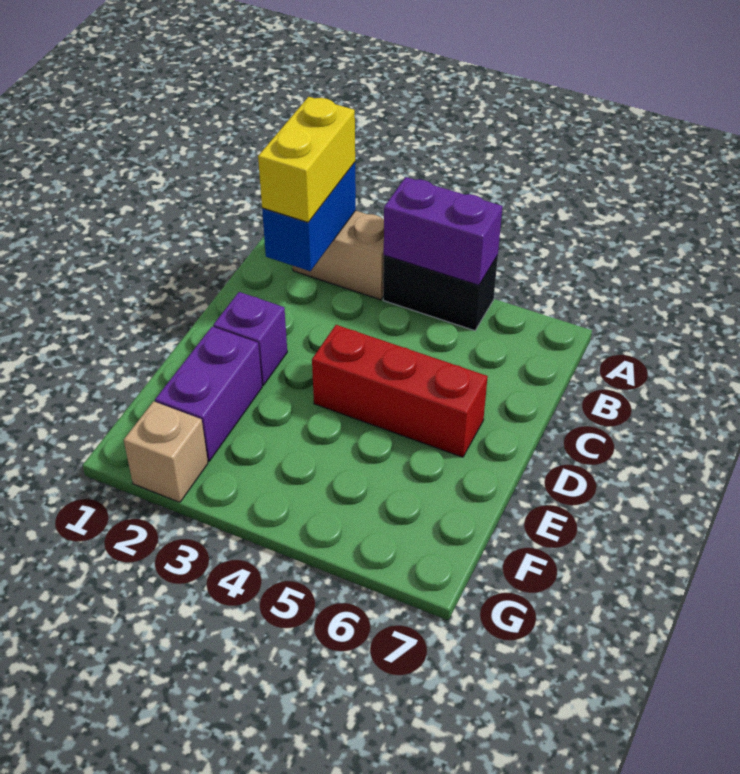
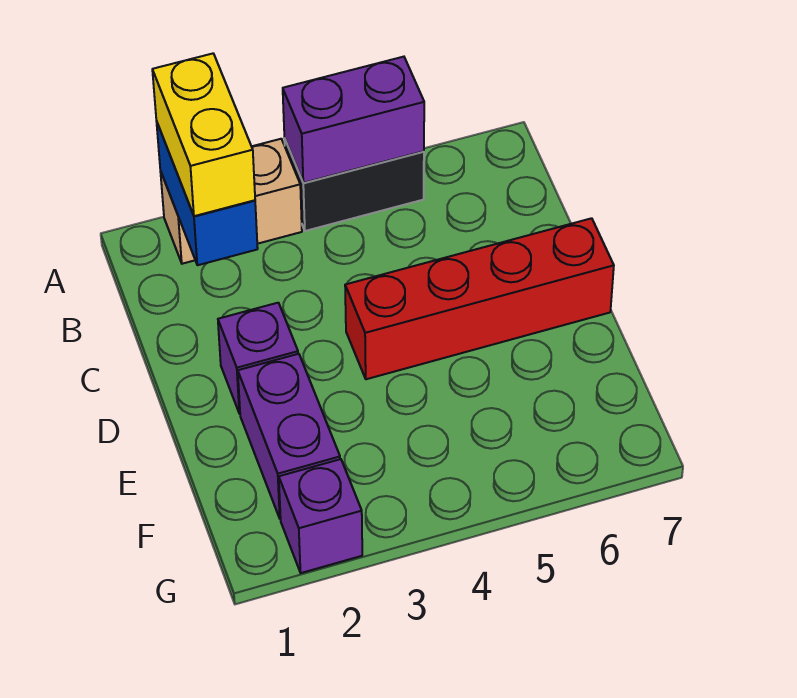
red 1x3 brick [312,325,488,457] -> red 1x4 brick [345,218,614,379]
tan 1x1 brick [124,401,208,502] -> purple 1x1 brick [279,459,362,573]

